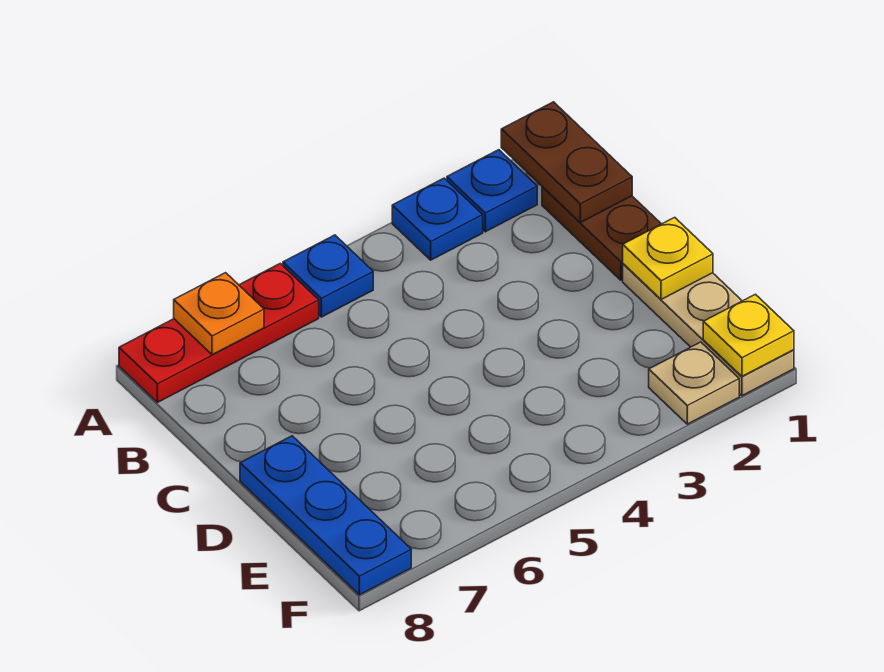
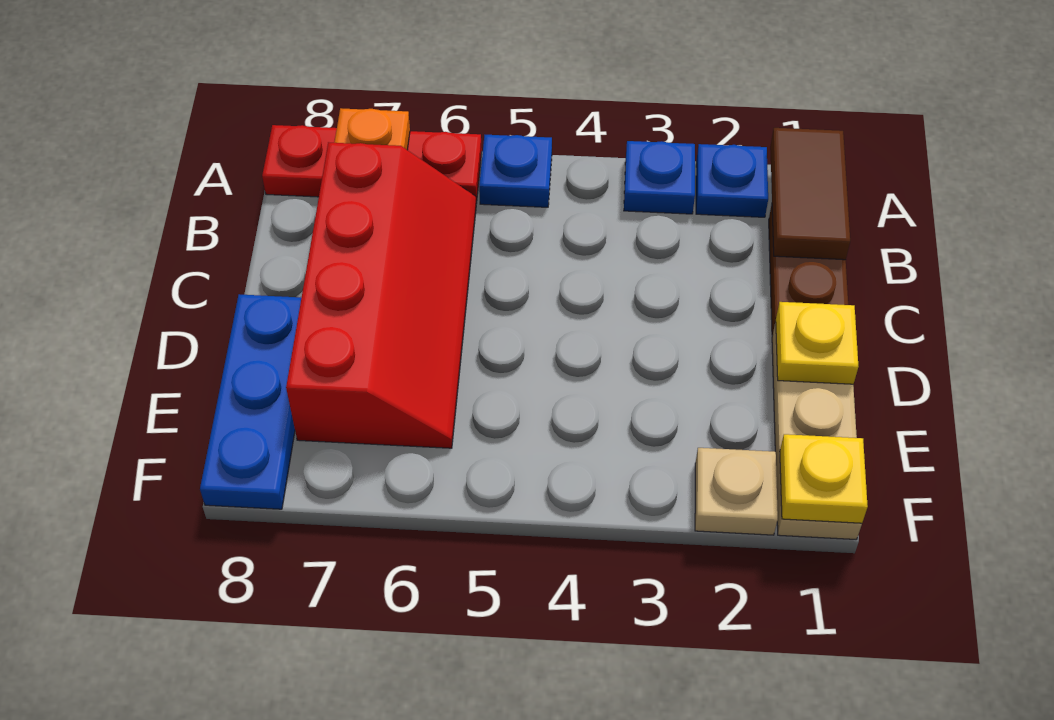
brown 1x2 plate [501,102,632,222] -> brown 1x2 tile [770,128,850,260]
none -> red 2x4 slope [286,142,476,448]

